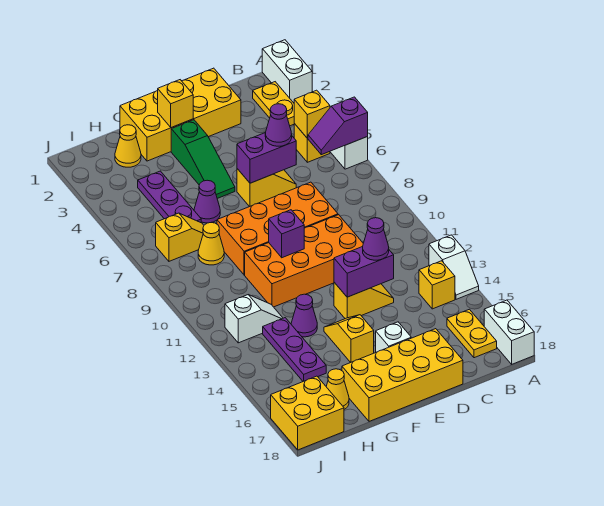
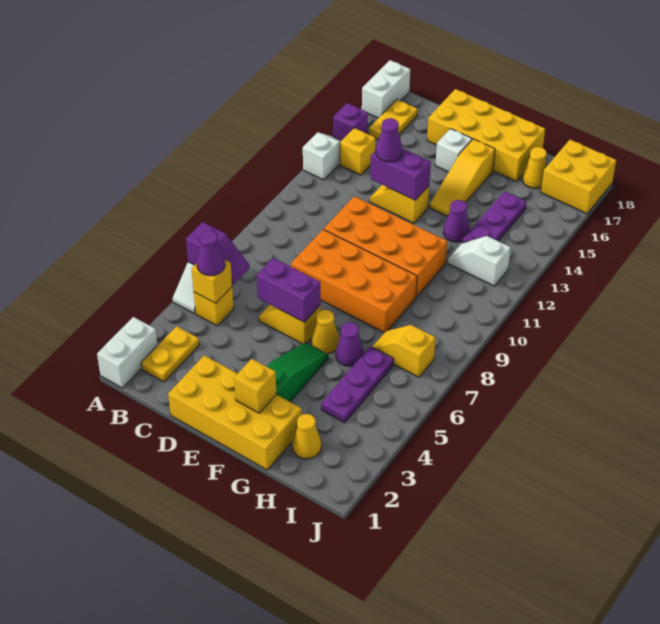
purple 1x1 cone [265,104,292,146] -> purple 1x1 cone moved to [197,230,225,276]
purple 1x1 brick [269,210,304,258] -> purple 1x1 brick moved to [333,103,368,141]
yellow 1x2 slope [324,315,374,363] -> yellow 1x3 slope [430,139,495,216]
yellow 1x1 cone [198,222,224,265] -> yellow 1x1 cone moved to [312,310,339,354]

